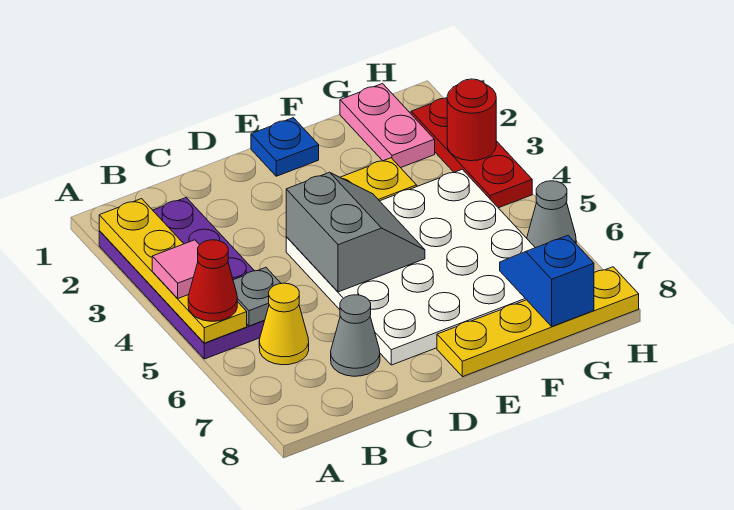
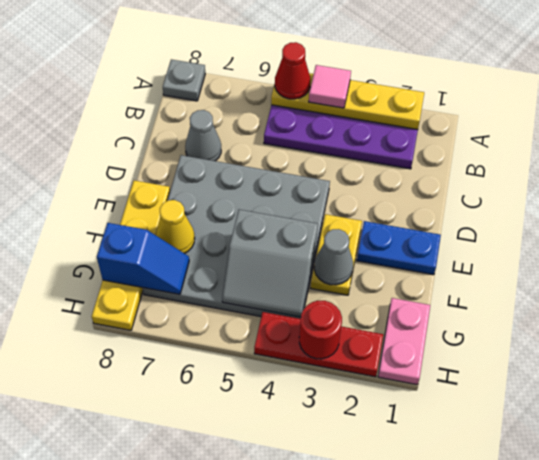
grey 1x1 plate [233,267,281,326] -> grey 1x1 plate moved to [163,59,205,101]
yellow 1x1 cone [259,283,309,365] -> yellow 1x1 cone moved to [156,200,195,254]
white 4x4 plate [286,169,535,365] -> grey 4x4 plate [142,155,330,319]
grey 2x2 slope [286,172,425,292] -> grey 2x2 slope moved to [222,210,318,317]
blue 1x1 plate [251,118,319,176] -> blue 1x2 plate [357,221,441,275]
pink 1x2 plate [340,84,435,168] -> pink 1x2 plate turned to [378,298,430,385]
grey 1x1 cone [527,181,576,248] -> grey 1x1 cone moved to [314,229,354,285]

